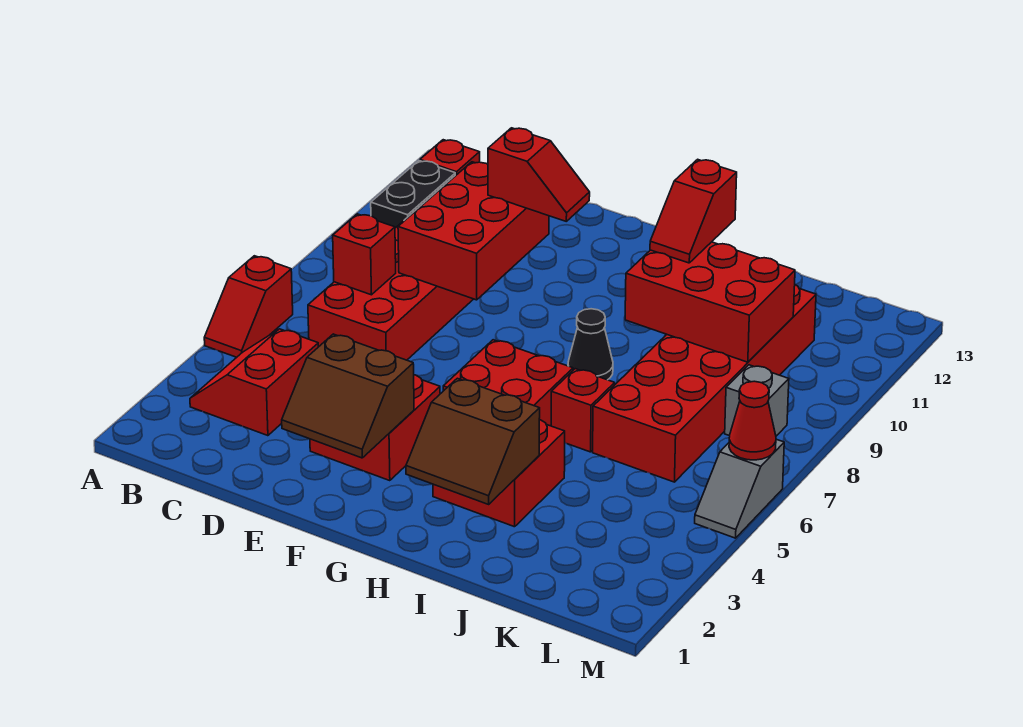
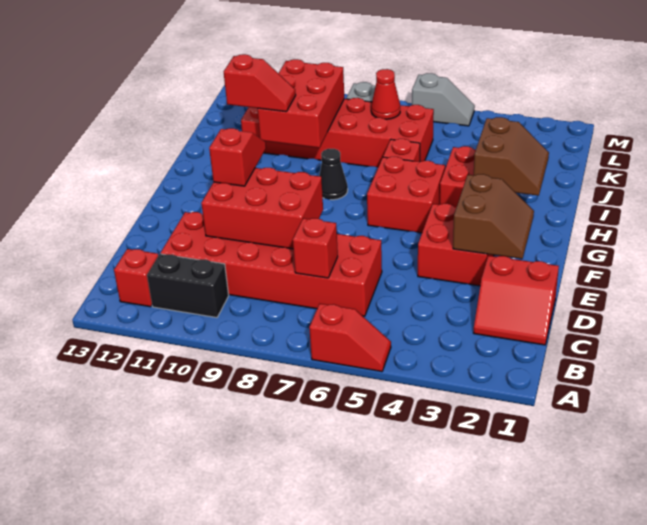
red 2x2 slope [190,329,319,436] -> red 2x2 slope moved to [474,256,559,345]
red 1x1 cone [729,381,776,460] -> red 1x1 cone moved to [371,69,400,119]

